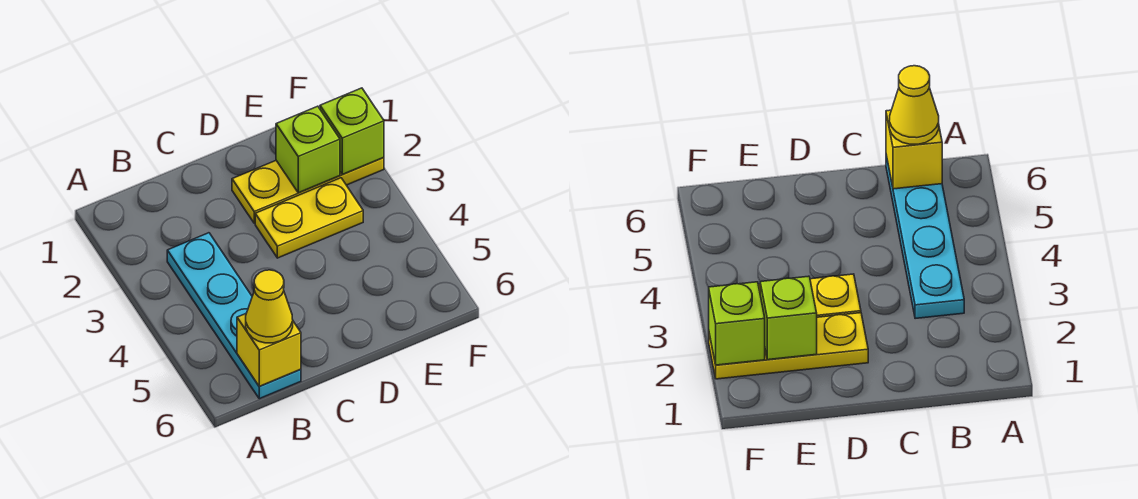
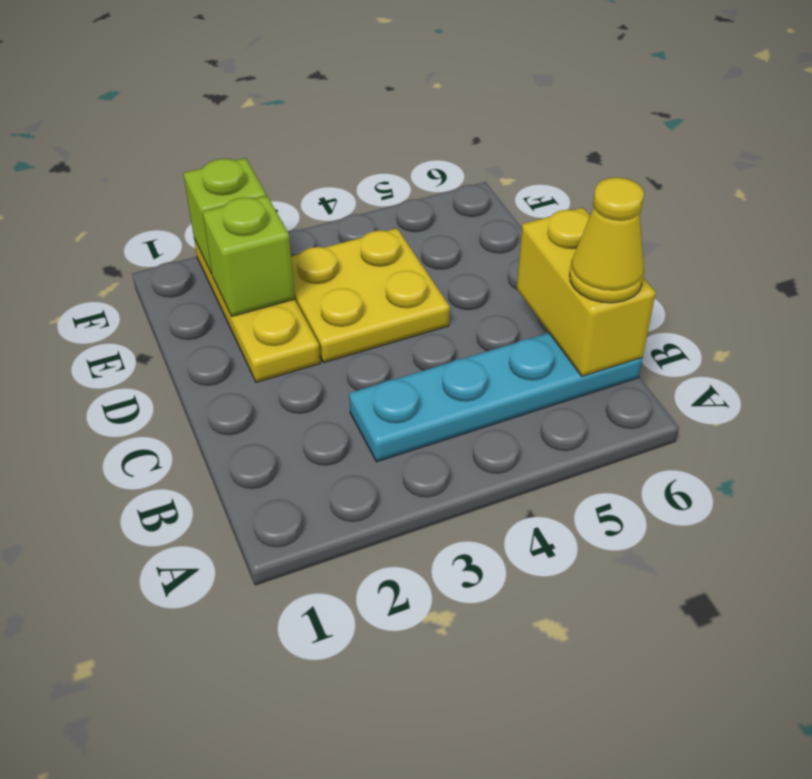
yellow 1x1 brick [237,314,301,386] -> yellow 1x2 brick [517,208,656,376]
yellow 1x2 plate [255,178,363,258] -> yellow 2x2 plate [291,228,450,363]

